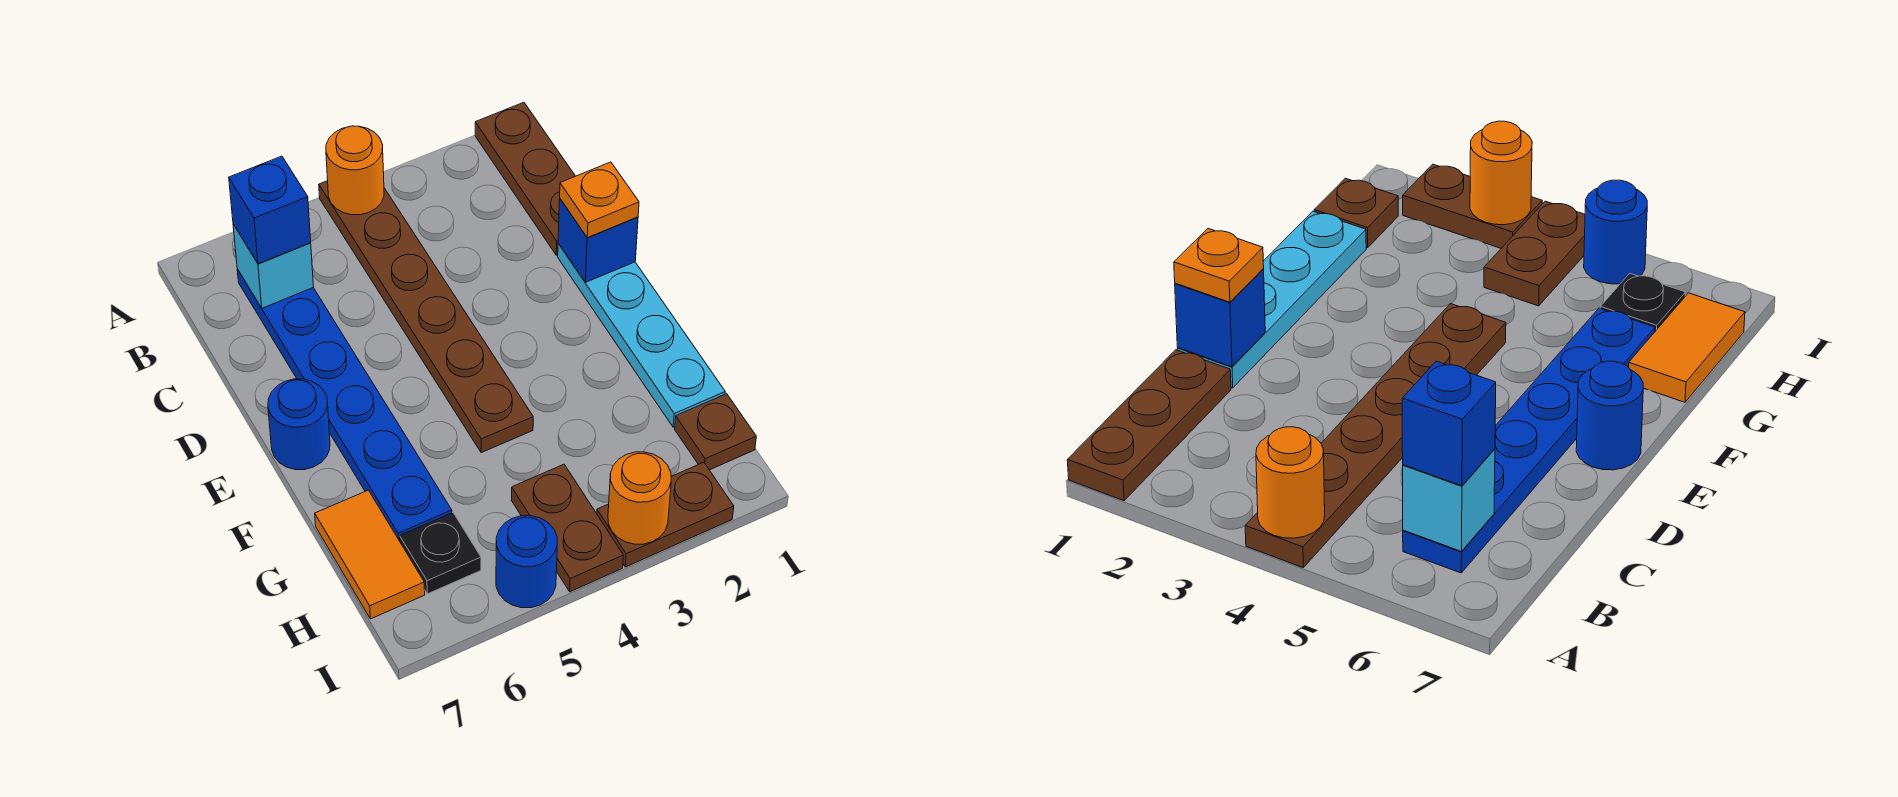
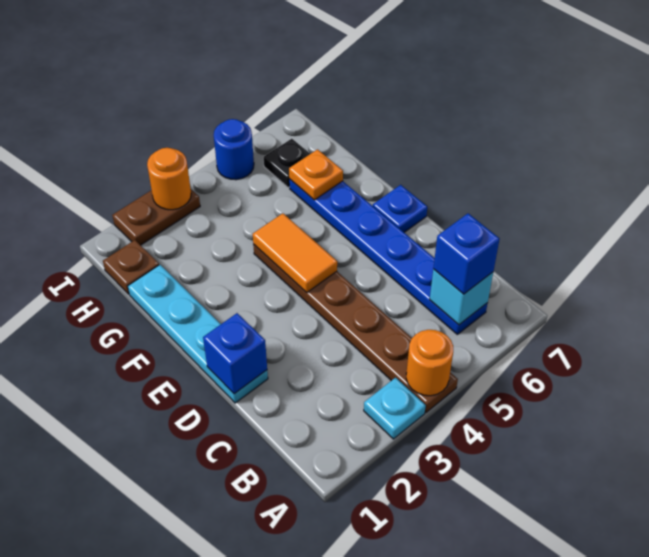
brown 1x3 plate [475,102,575,255] -> none
none -> cyan 1x1 plate [364,378,426,439]
orange 1x1 plate [560,162,639,238] -> orange 1x1 plate moved to [289,149,343,200]
blue 1x1 round brick [268,379,330,470] -> blue 1x1 plate [373,185,427,232]
orange 1x2 tile [315,490,425,619] -> orange 1x2 tile moved to [253,213,337,293]
brown 1x2 plate [511,464,623,592] -> none

